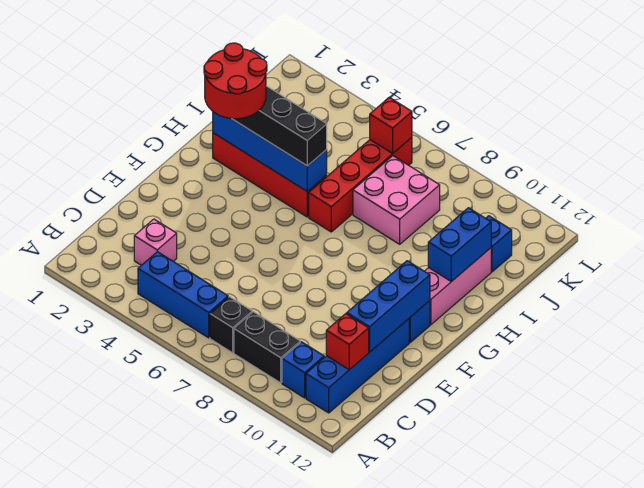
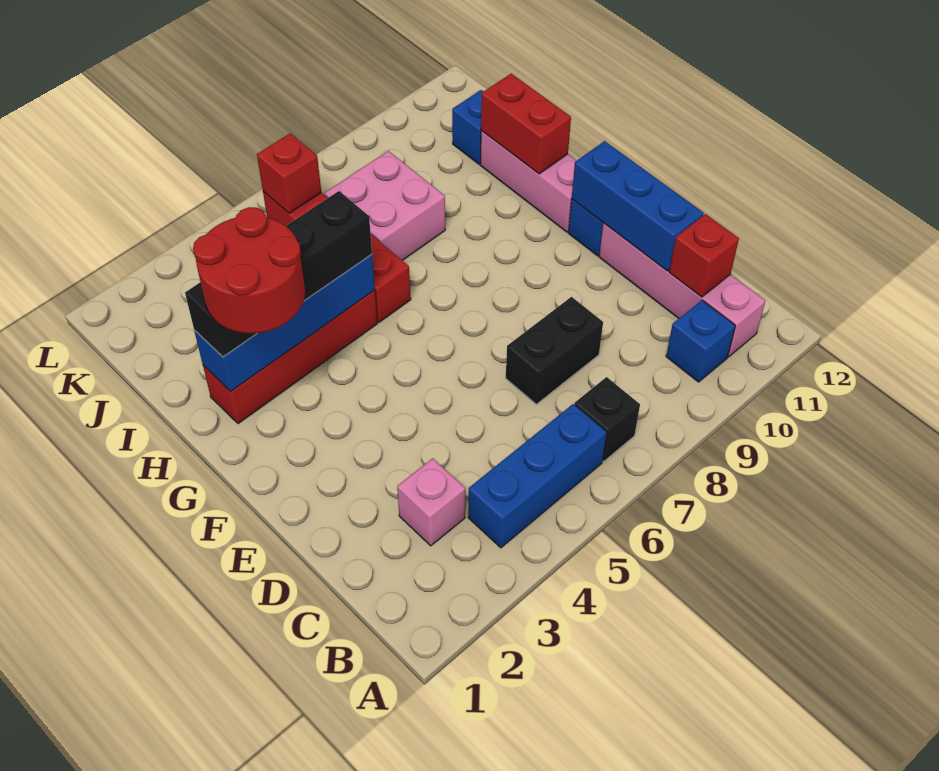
black 1x2 brick [234,312,300,383] -> black 1x2 brick moved to [506,297,603,404]
blue 1x4 brick [306,319,409,413] -> pink 1x4 brick [599,223,766,357]
blue 1x2 brick [428,208,491,282] -> red 1x2 brick [481,74,571,174]

